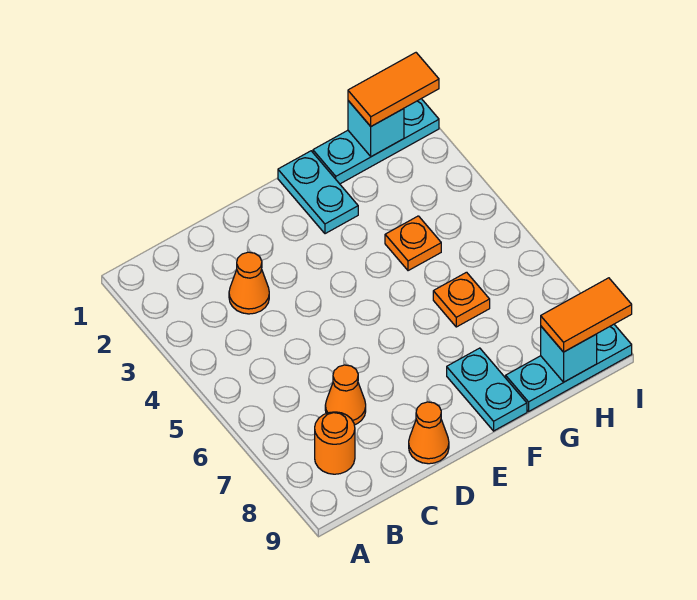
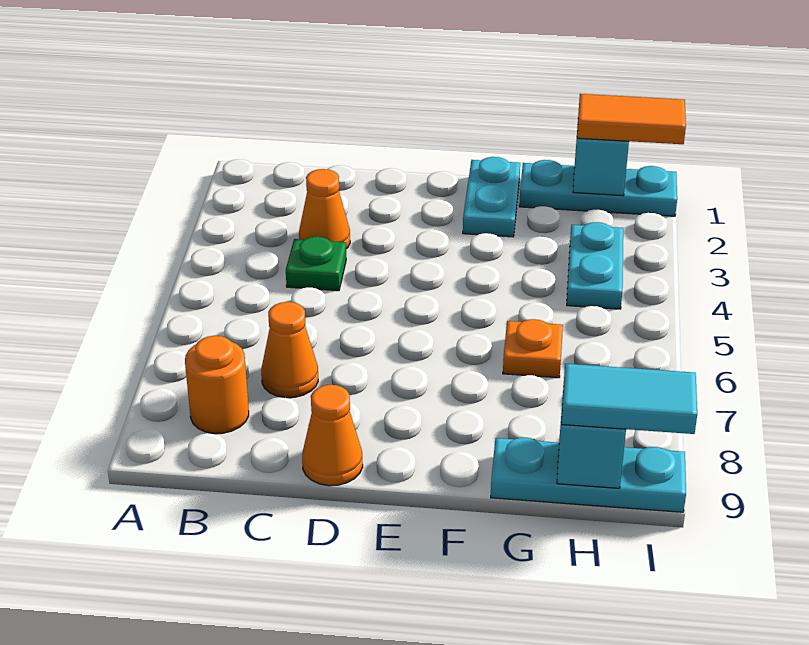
none -> green 1x1 plate [286,237,346,291]
cyan 1x2 plate [447,348,527,431] -> cyan 1x2 plate moved to [567,222,623,309]
orange 1x1 plate [385,216,441,271] -> none
orange 1x2 tile [541,278,632,352] -> cyan 1x2 tile [561,364,697,434]

